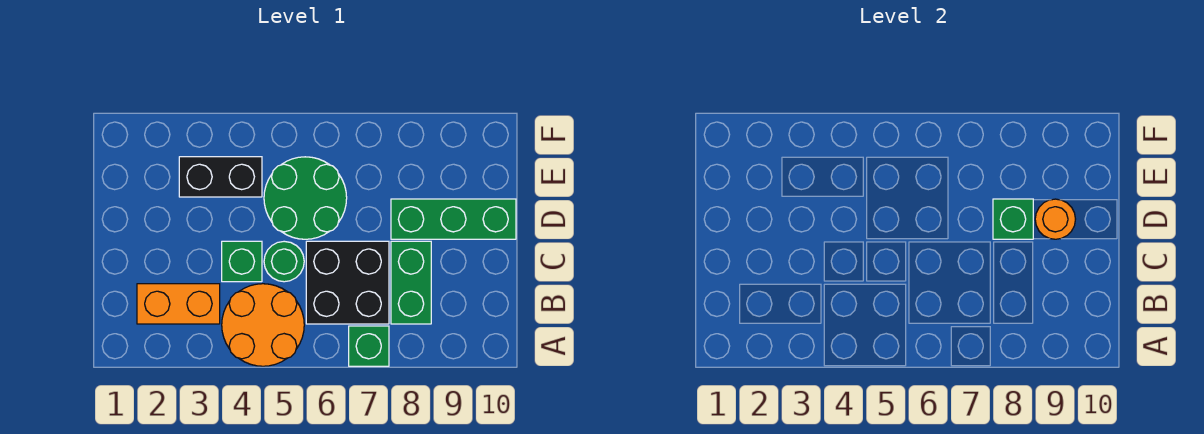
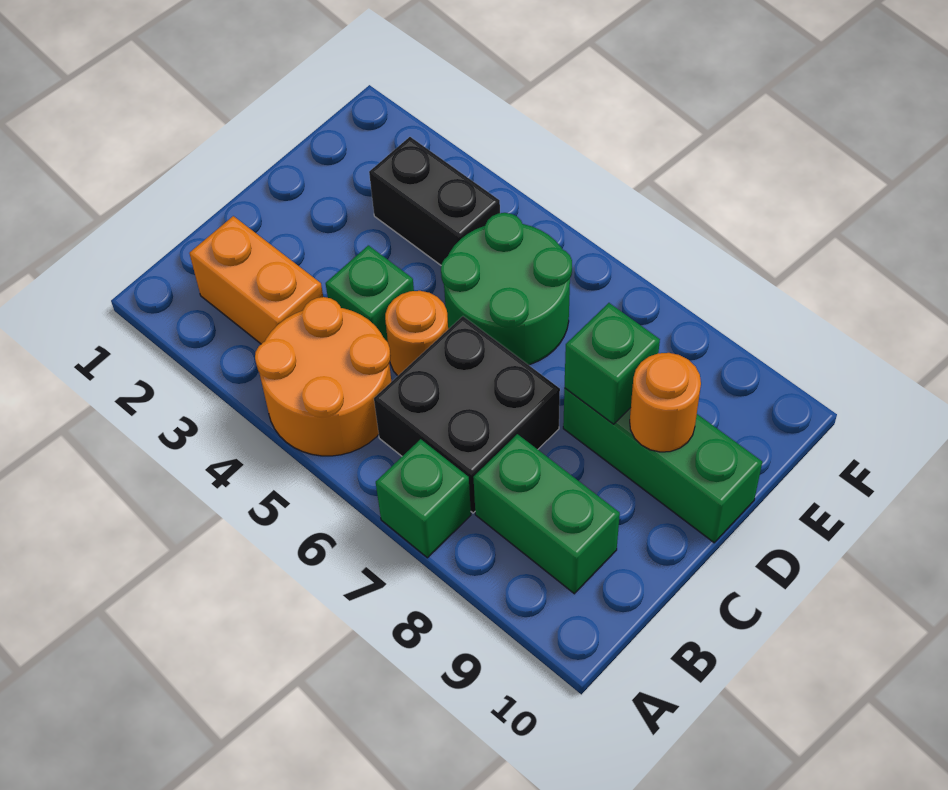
green 1x2 brick [391,241,431,324] -> green 1x2 brick turned to [473,434,620,594]
green 1x1 round brick [264,241,304,282] -> orange 1x1 round brick [385,291,448,376]

